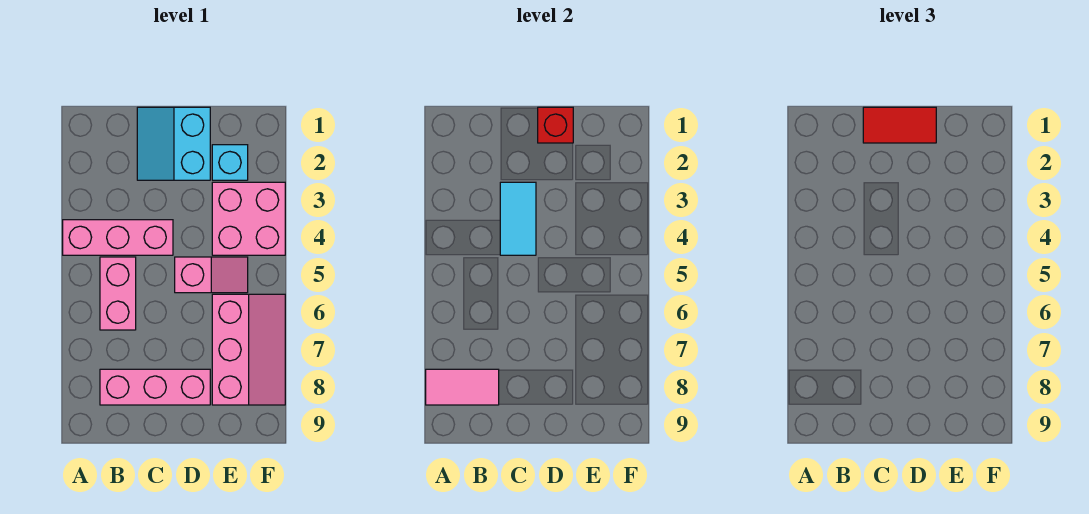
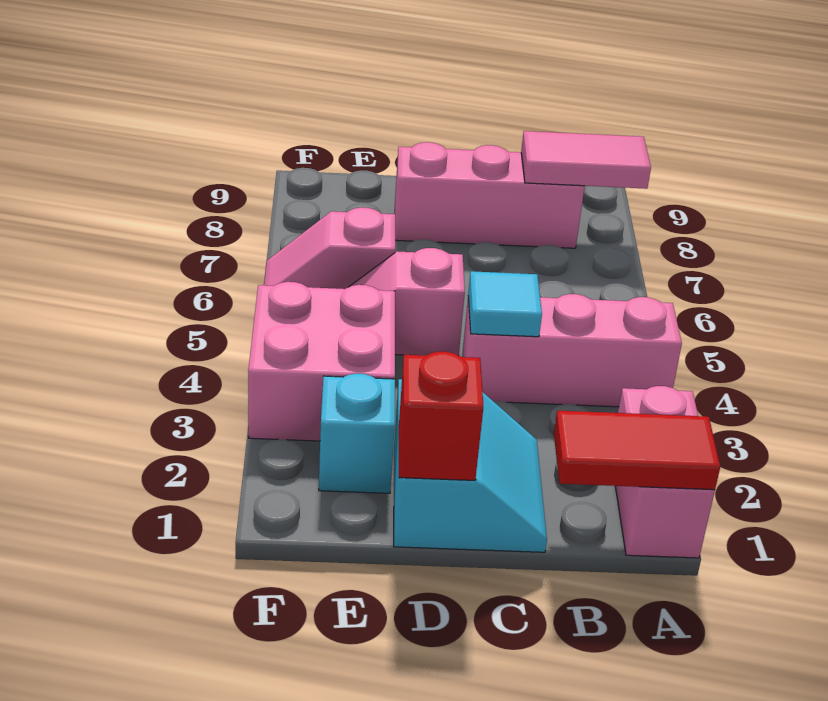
pink 1x2 brick [100,257,136,330] -> pink 1x2 brick moved to [615,386,715,558]
red 1x2 tile [863,107,936,143] -> red 1x2 tile moved to [554,411,720,490]
cyan 1x2 tile [500,182,536,255] -> cyan 1x1 tile [468,271,542,337]
pink 2x3 slope [212,294,285,405] -> pink 1x2 slope [264,207,395,289]

